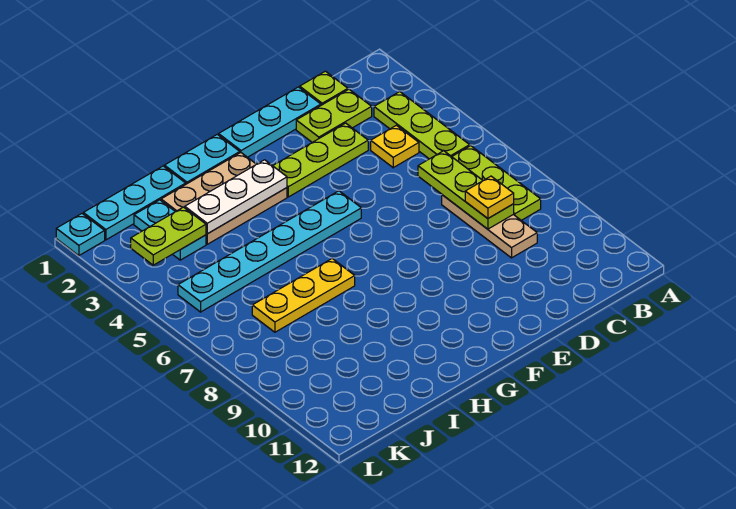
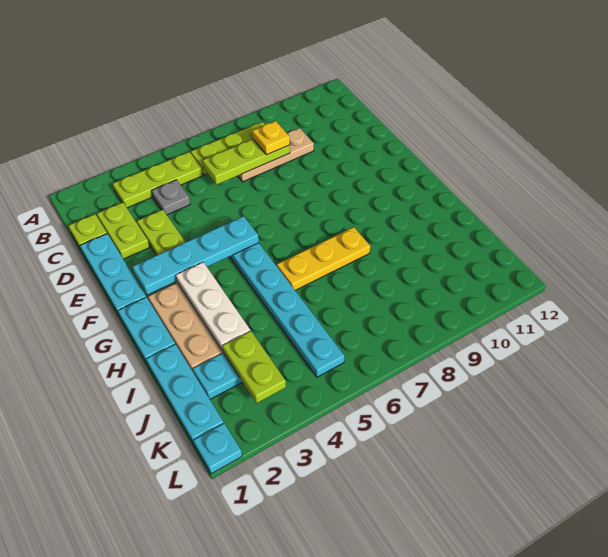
yellow 1x1 plate [371,125,419,168] -> grey 1x1 plate [152,180,190,215]
none -> cyan 1x4 plate [132,216,259,295]
yellow 1x3 plate [252,259,355,332] -> yellow 1x3 plate turned to [277,227,370,290]

